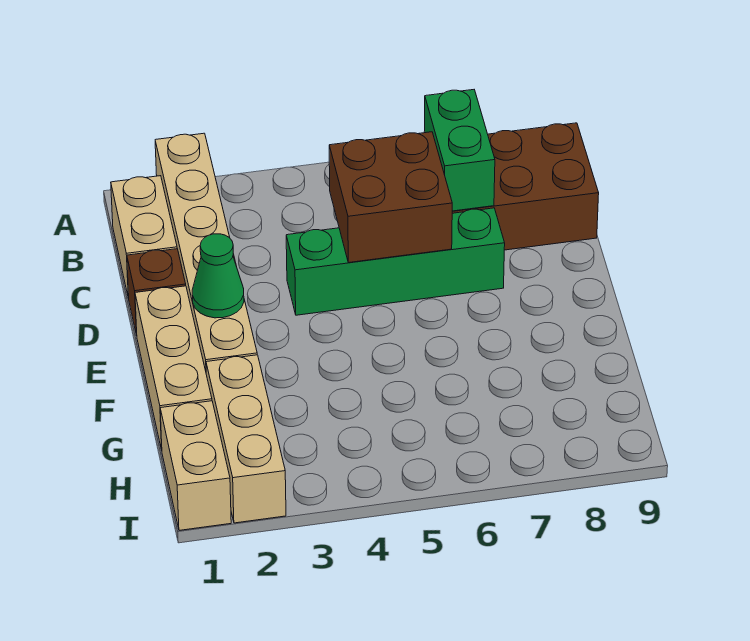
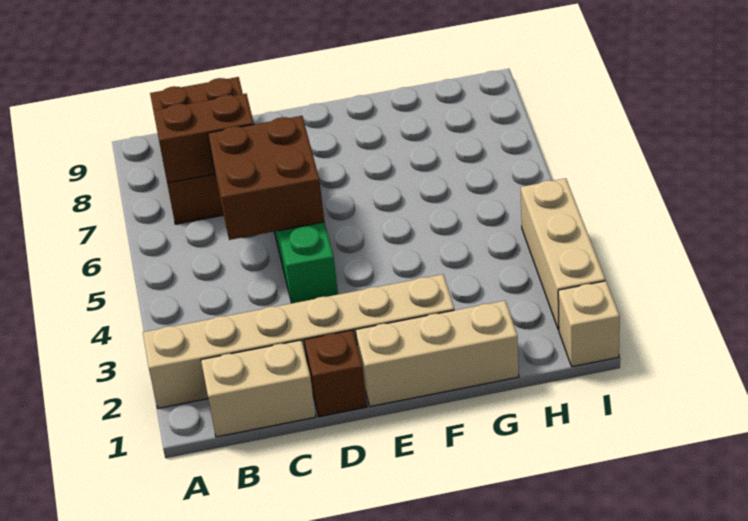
green 1x2 brick [424,90,495,211] -> brown 1x2 brick [153,94,254,183]
green 1x1 cone [192,234,244,318] -> none
tan 1x3 brick [206,355,286,523] -> tan 1x3 brick turned to [521,178,605,330]
tan 1x2 brick [160,401,231,530] -> tan 1x1 brick [558,281,620,367]

